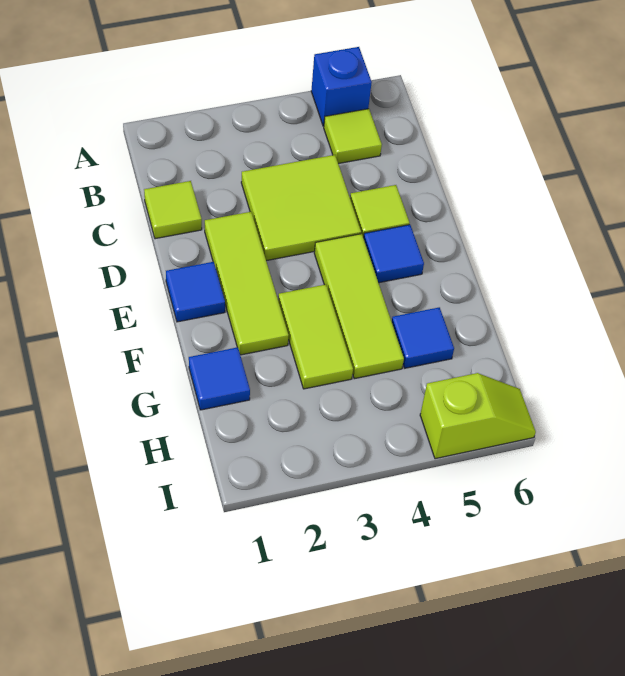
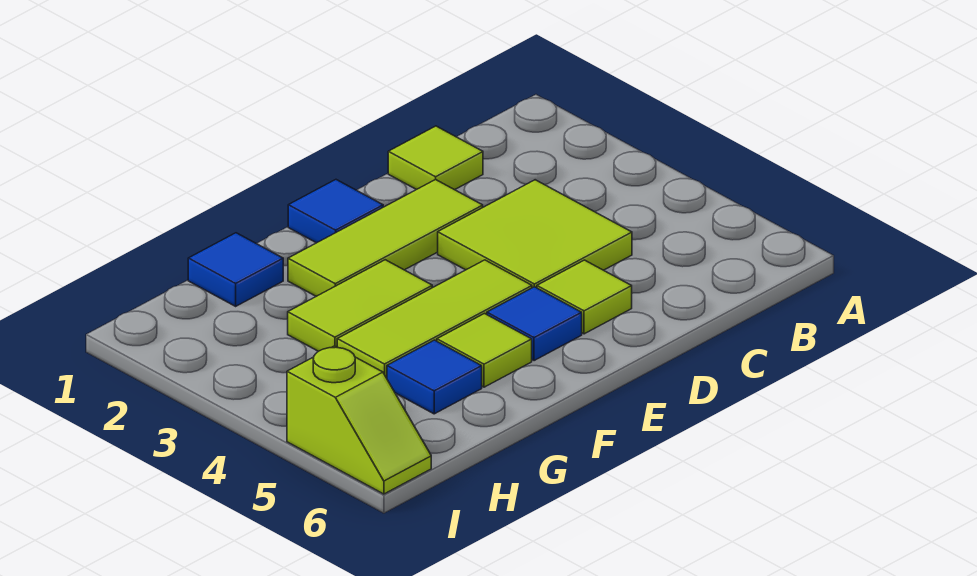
blue 1x1 brick [311,47,372,126] -> none
lime 1x1 tile [324,109,382,164] -> lime 1x1 tile moved to [437,314,532,387]

